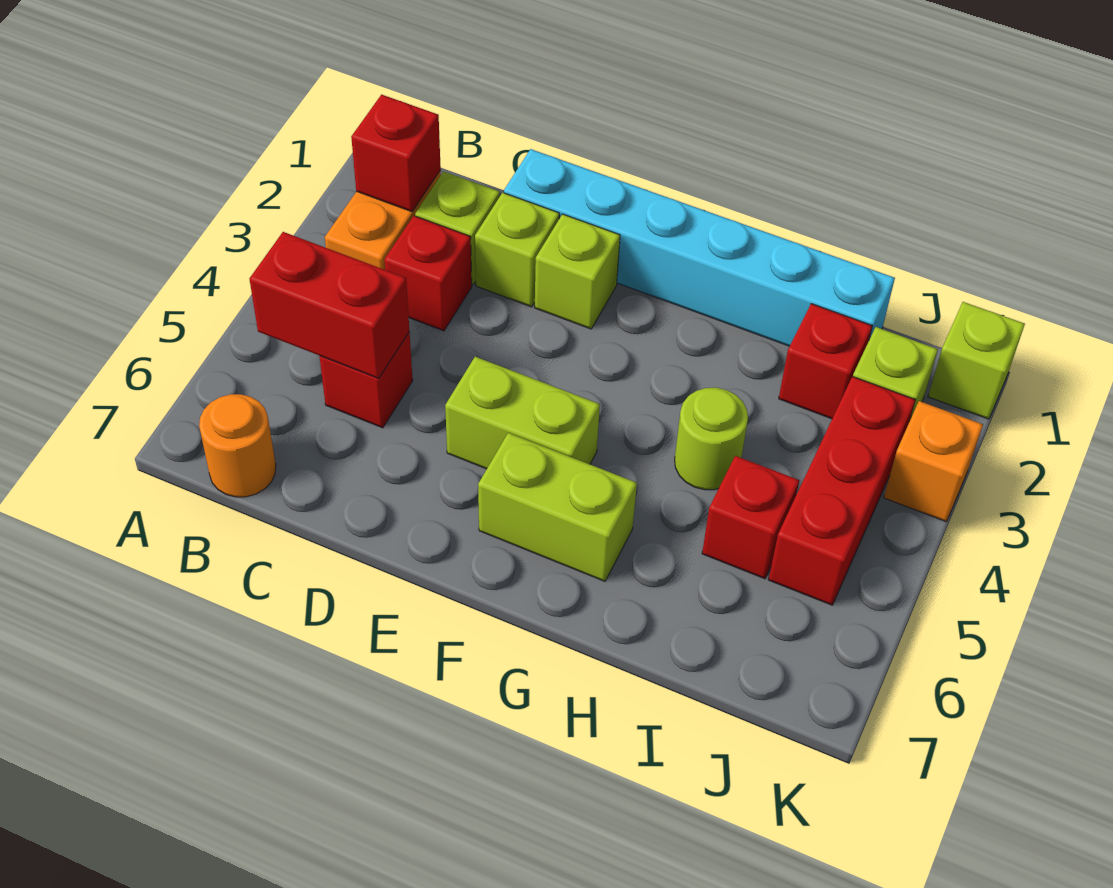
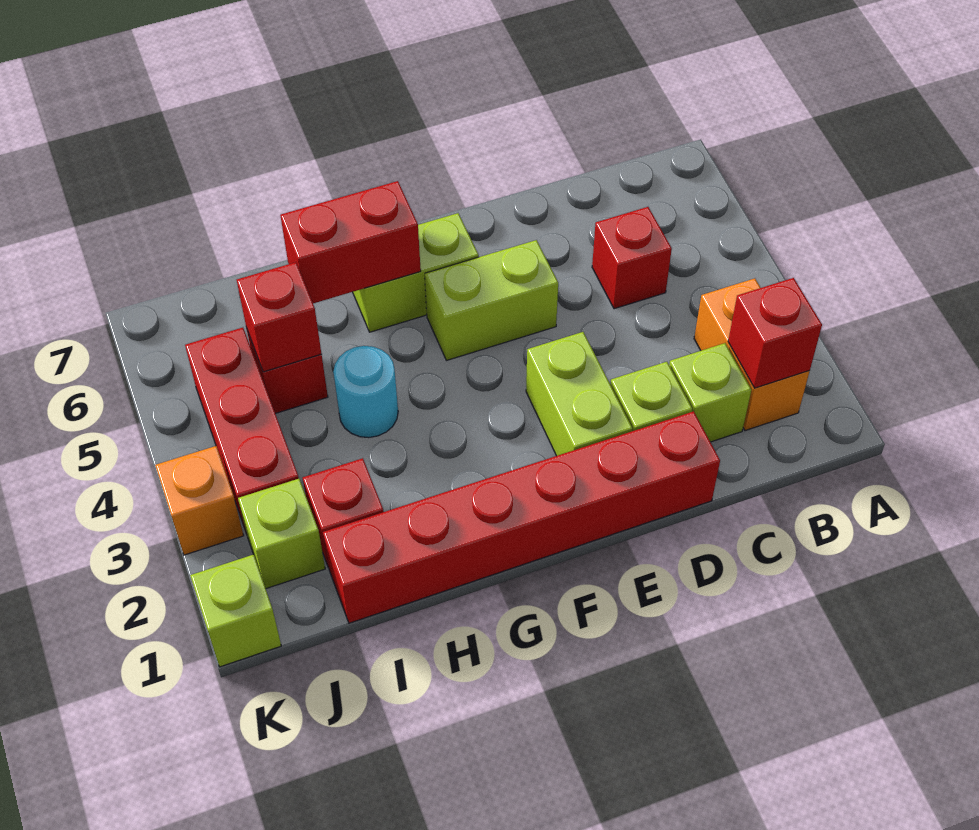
red 1x2 brick [250,232,409,378] -> red 1x2 brick moved to [280,181,421,303]
orange 1x1 round brick [199,394,276,497] -> none
red 1x1 brick [384,216,472,331] -> red 1x1 brick moved to [237,262,321,372]
cyan 1x6 brick [504,149,895,346] -> red 1x6 brick [323,411,720,623]
lime 1x1 brick [535,214,620,329] -> lime 1x2 brick [526,332,632,456]
lime 1x1 round brick [675,388,748,490] -> cyan 1x1 round brick [333,346,398,438]

